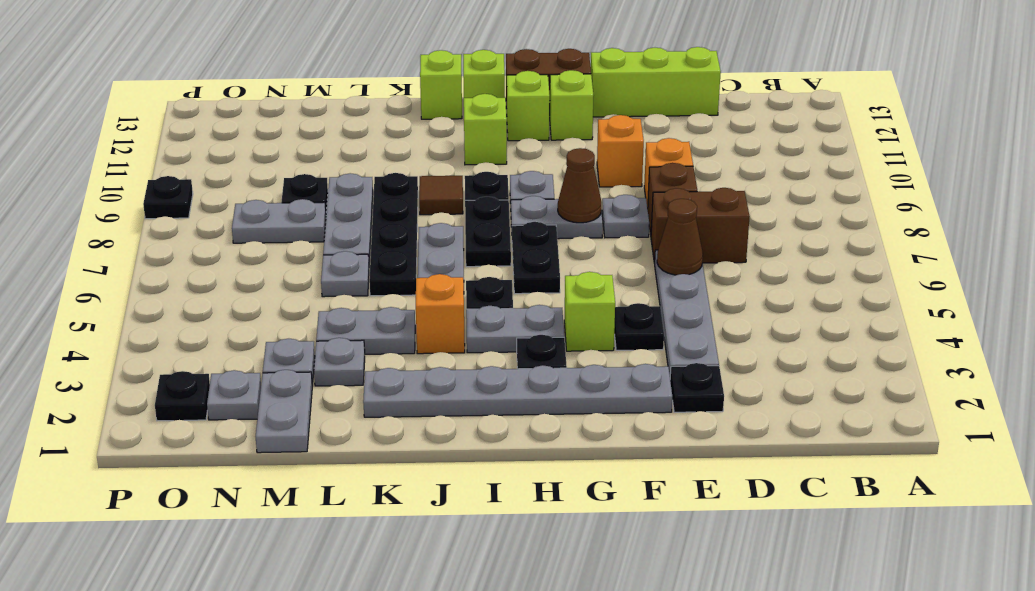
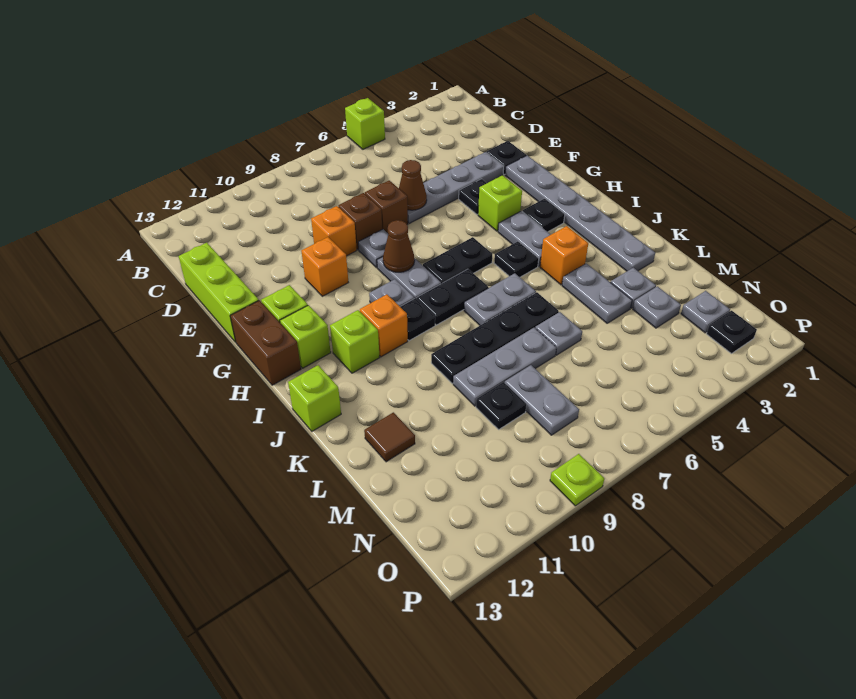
brown 1x2 brick [651,188,750,263] -> brown 1x1 brick [365,180,408,233]
none -> orange 1x1 brick [360,294,408,357]
lime 1x1 brick [463,50,505,98] -> lime 1x1 brick moved to [345,98,385,149]
brown 1x1 tile [419,176,463,215] -> brown 1x1 tile moved to [364,412,415,462]
grey 1x2 plate [256,370,312,453] -> none
black 1x1 plate [143,176,193,219] -> lime 1x1 plate [550,454,604,506]

